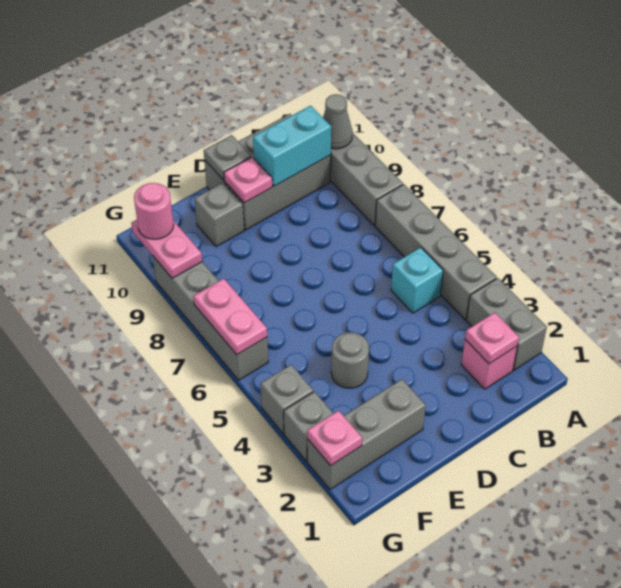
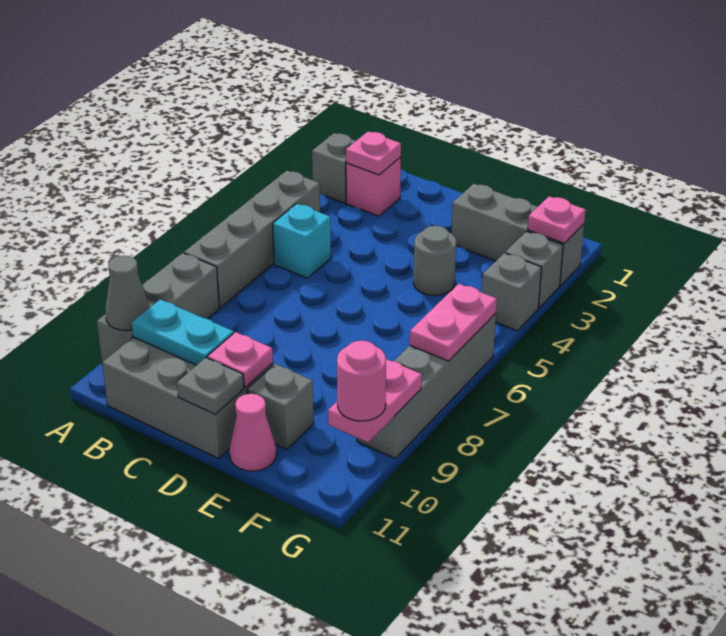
grey 1x2 brick [466,278,547,370] -> grey 1x1 brick [312,133,355,203]
cyan 1x2 brick [253,106,331,186] -> cyan 1x2 plate [132,299,234,365]
none -> pink 1x1 cone [229,394,276,471]

